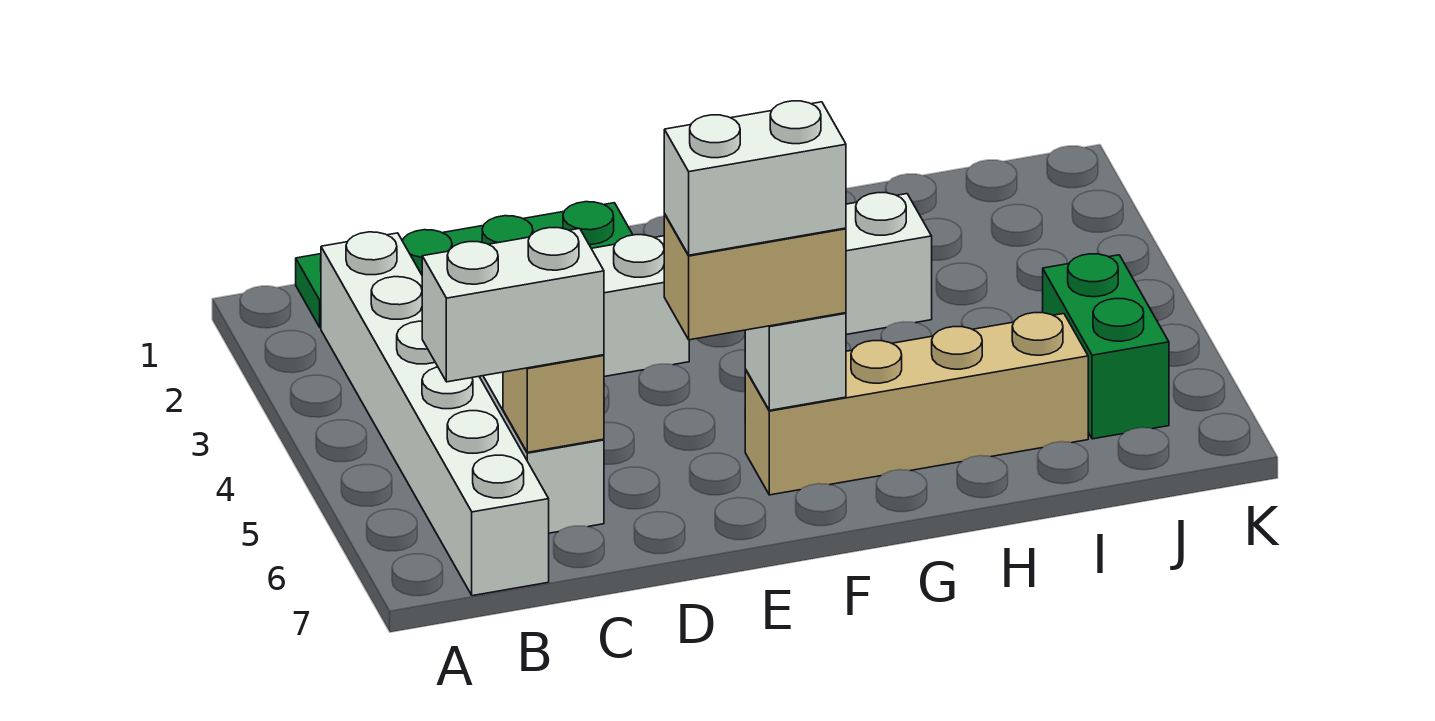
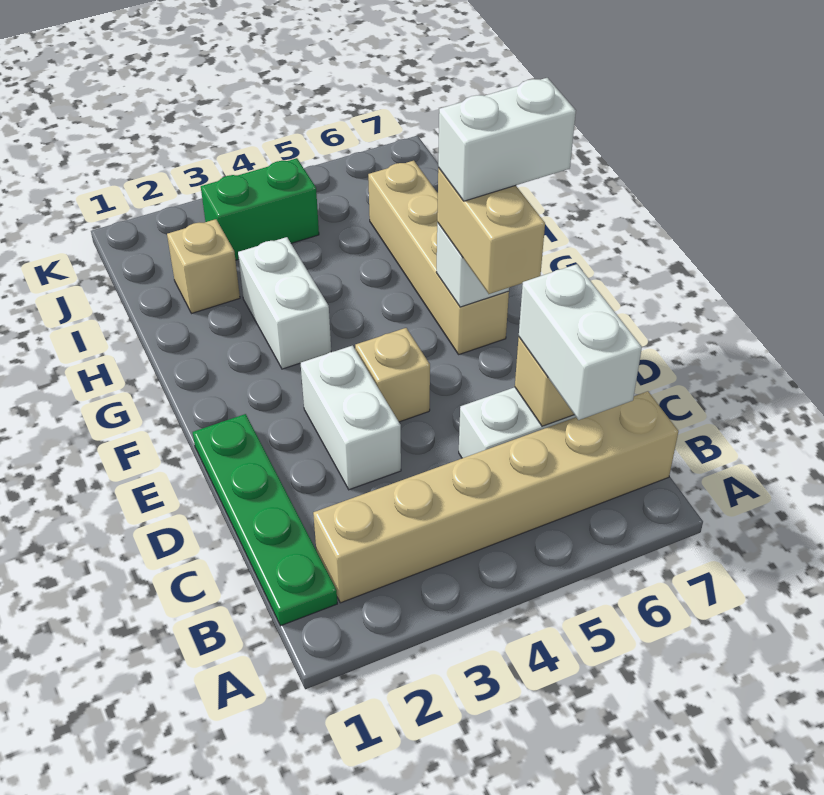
white 1x6 brick [321,232,549,596] -> tan 1x6 brick [313,391,678,603]
none -> tan 1x1 brick [355,328,430,422]
white 1x2 brick [664,101,846,255] -> white 1x2 brick turned to [438,78,576,201]
none -> tan 1x1 brick [167,219,240,313]
green 1x2 brick [1042,254,1169,439] -> green 1x2 brick moved to [201,158,319,260]

